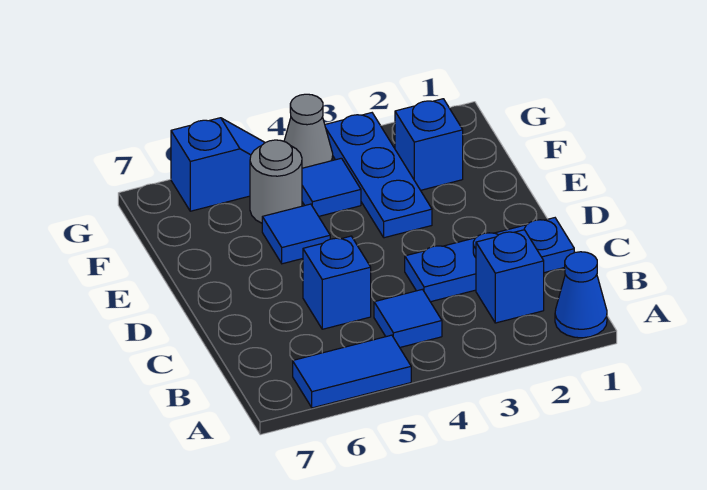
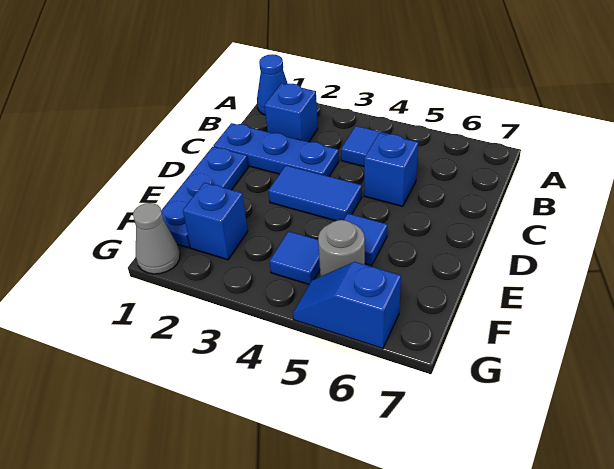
blue 1x2 tile [293,335,411,408] -> blue 1x2 tile moved to [268,166,362,221]
blue 1x3 plate [325,113,432,238] -> blue 1x3 plate moved to [161,147,248,248]
grey 1x1 cone [284,94,333,168] -> grey 1x1 cone moved to [133,203,180,274]

